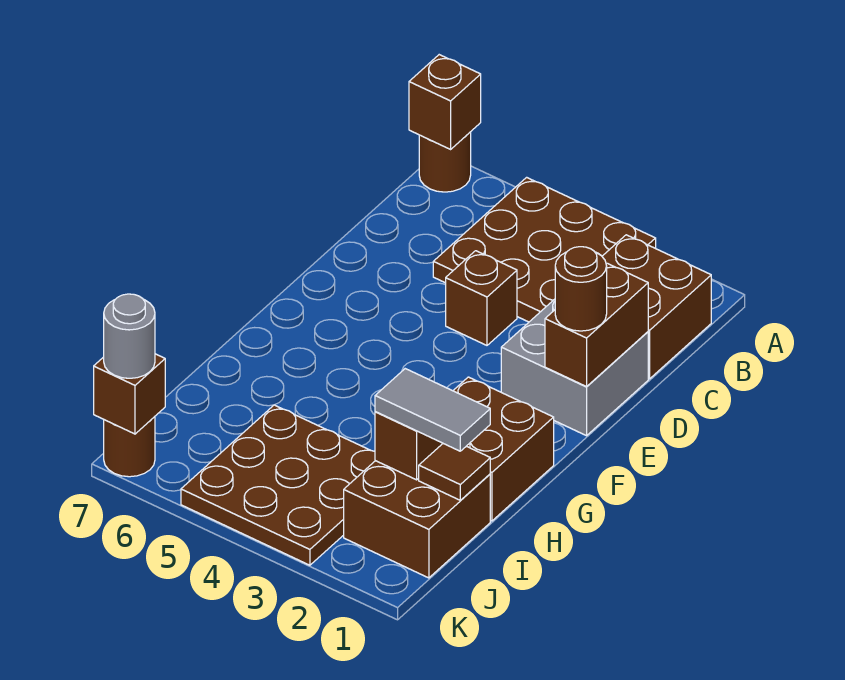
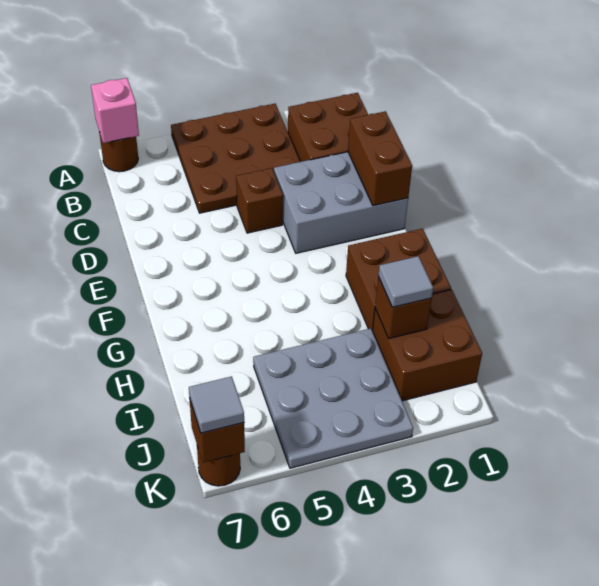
brown 1x1 brick [409,55,481,149] -> pink 1x1 brick [91,78,139,143]
grey 2x2 brick [501,299,648,436] -> grey 2x3 brick [274,152,408,253]
brown 1x1 round brick [555,247,607,331] -> none
brown 1x1 tile [419,444,490,500] -> none
grey 1x2 tile [375,369,490,451] -> grey 1x1 tile [378,256,433,307]
brown 3x3 plate [181,405,375,565] -> grey 3x3 plate [253,328,413,468]
grey 1x1 round brick [104,294,155,378] -> grey 1x1 tile [189,376,244,433]

